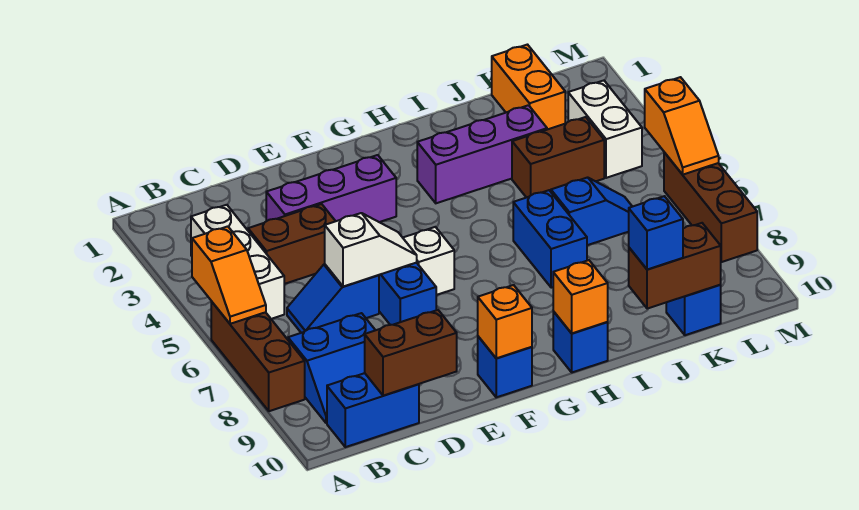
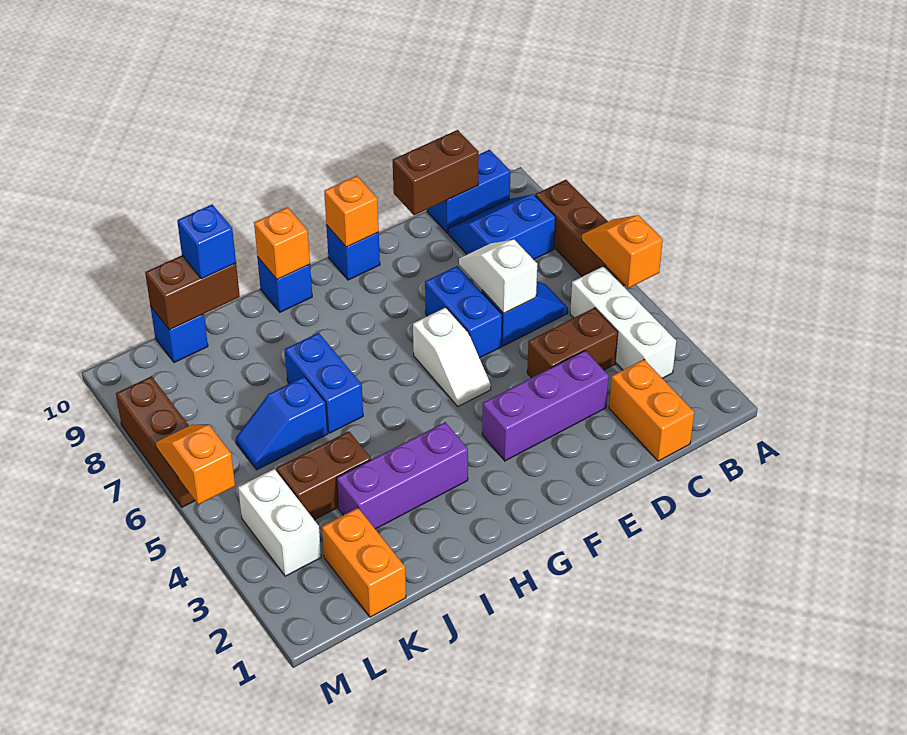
none -> orange 1x2 brick [609,360,694,461]
white 1x2 slope [325,213,417,287] -> white 1x2 slope turned to [459,240,537,313]

